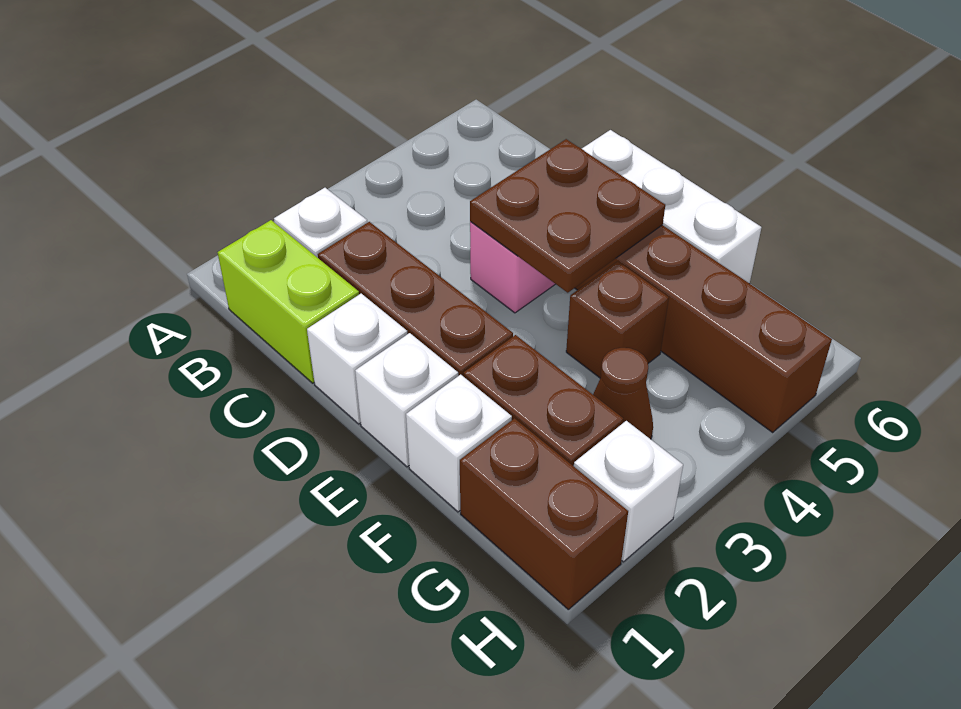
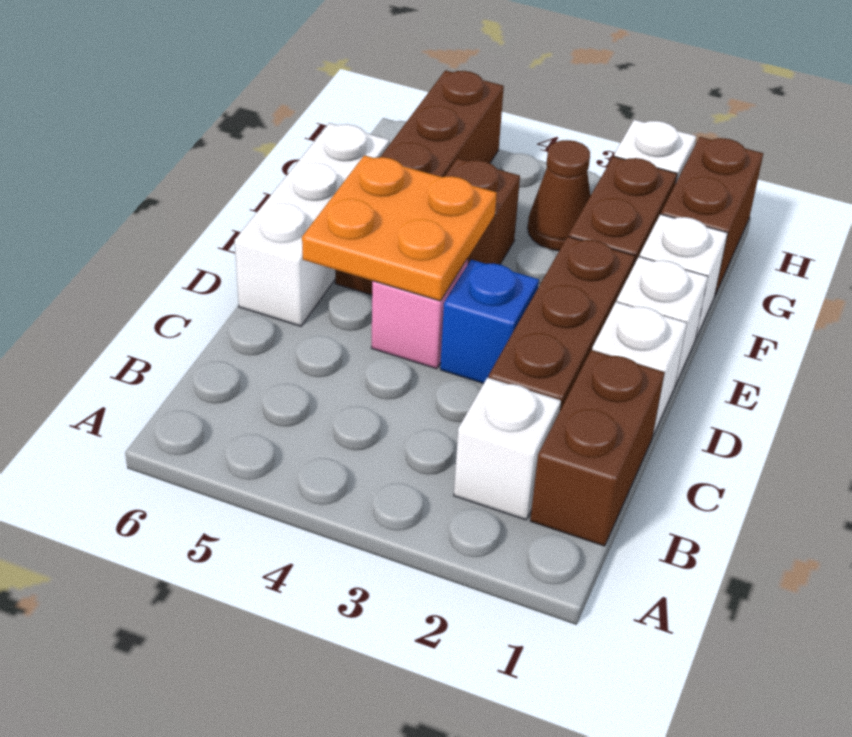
lime 1x2 brick [218,220,359,383] -> brown 1x2 brick [530,350,665,546]
none -> blue 1x1 brick [440,260,539,384]
brown 2x2 plate [470,139,665,293] -> orange 2x2 plate [302,155,497,301]

